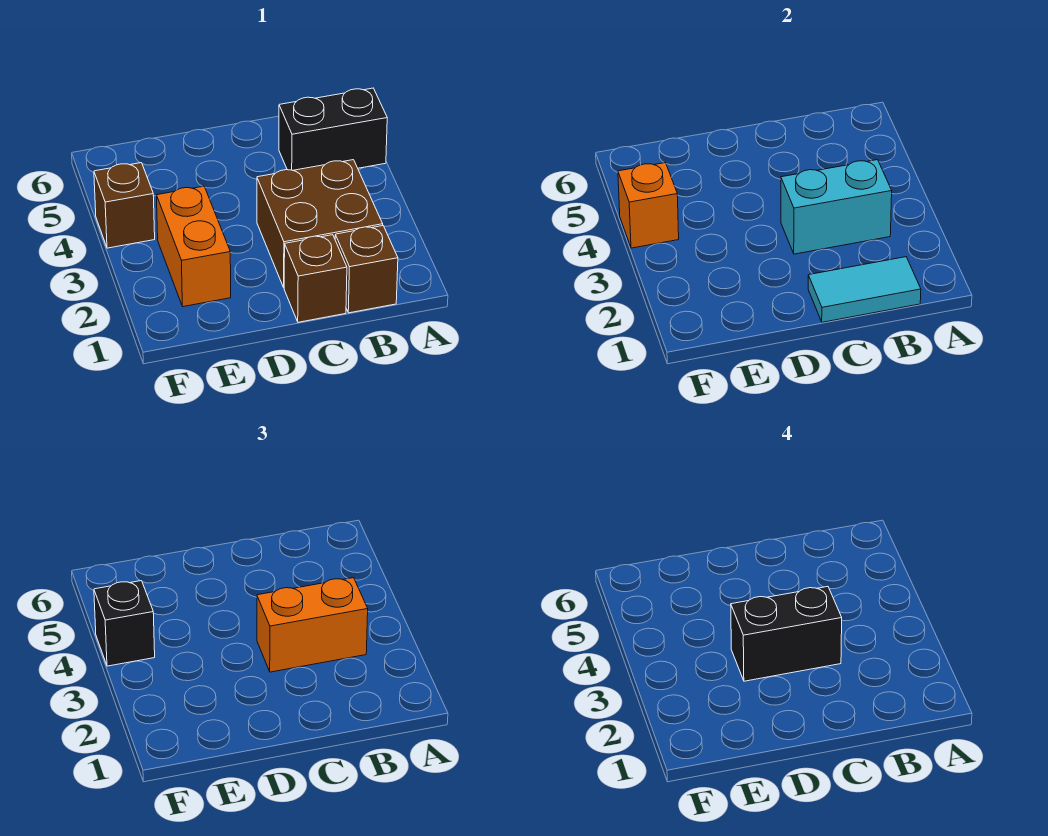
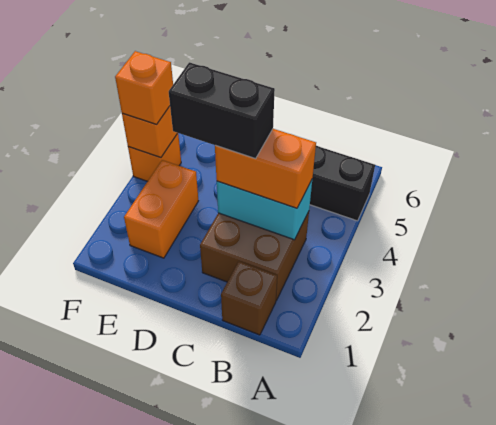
cyan 1x2 tile [808,257,921,322] -> none
brown 1x1 brick [284,235,347,322] -> none
brown 1x1 brick [94,163,155,248] -> orange 1x1 brick [128,133,181,181]
black 1x1 brick [94,581,155,666] -> orange 1x1 brick [115,51,173,125]

